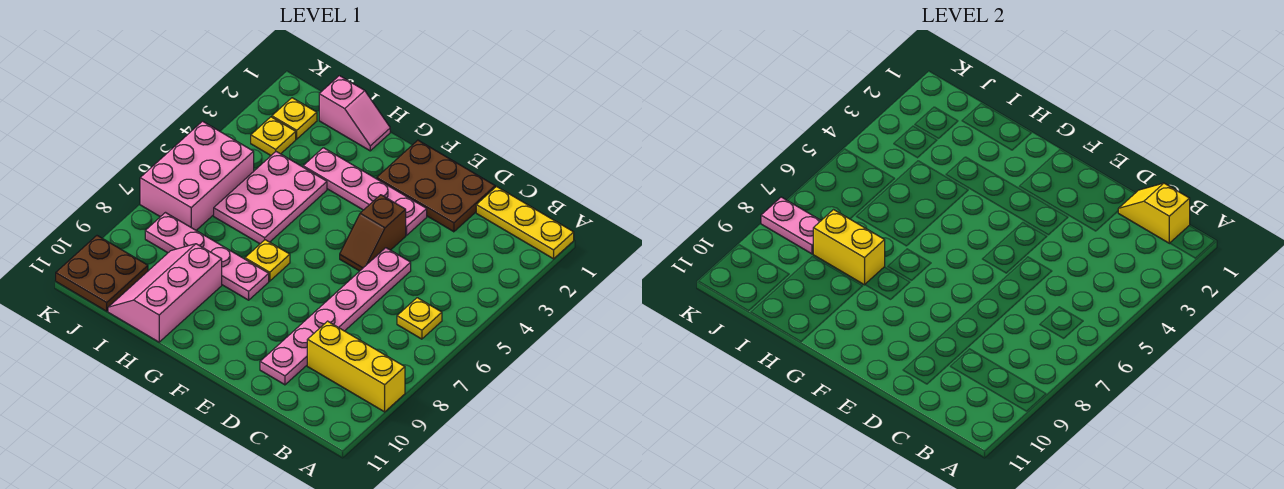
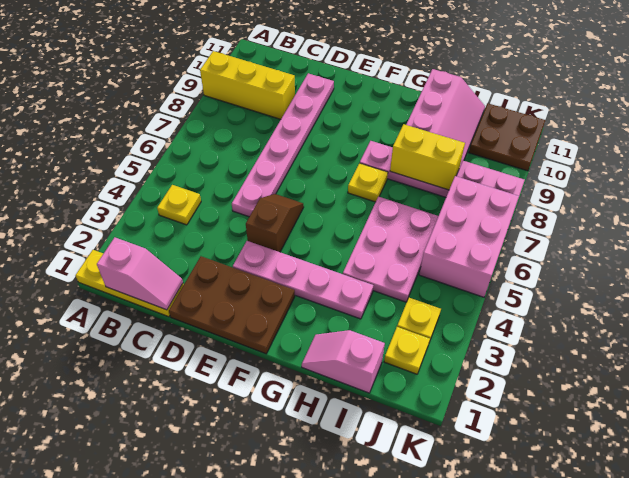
yellow 1x2 slope [1118,183,1190,243] -> pink 1x2 slope [97,237,183,310]
yellow 1x1 plate [397,298,442,339] -> yellow 1x1 plate moved to [157,185,201,225]

